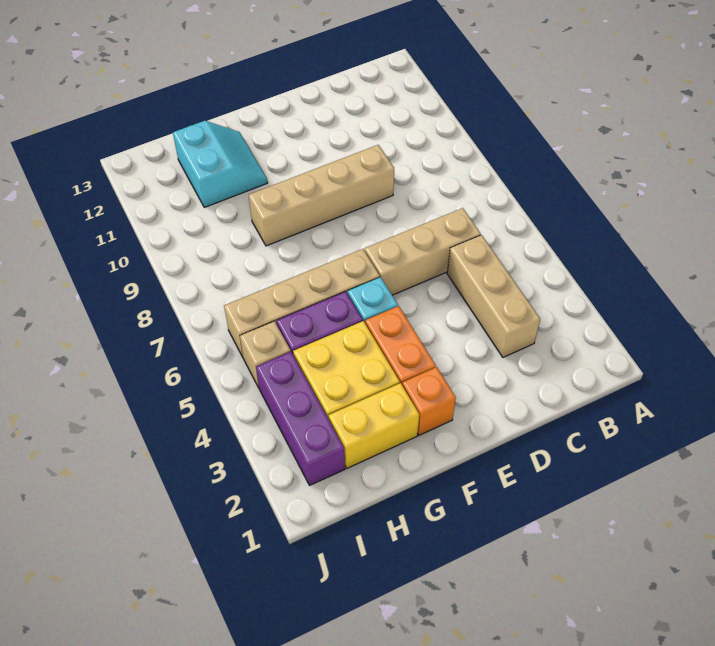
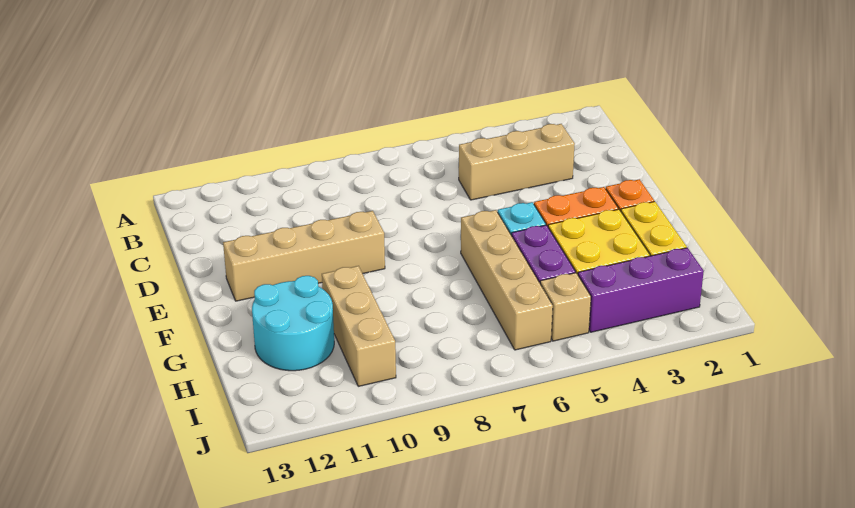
tan 1x3 brick [365,208,481,295] -> tan 1x3 brick moved to [322,266,396,386]
tan 1x4 brick [249,145,394,246] -> tan 1x4 brick turned to [223,211,385,301]
cyan 2x2 slope [173,121,268,207] -> cyan 2x2 round brick [252,276,334,371]

